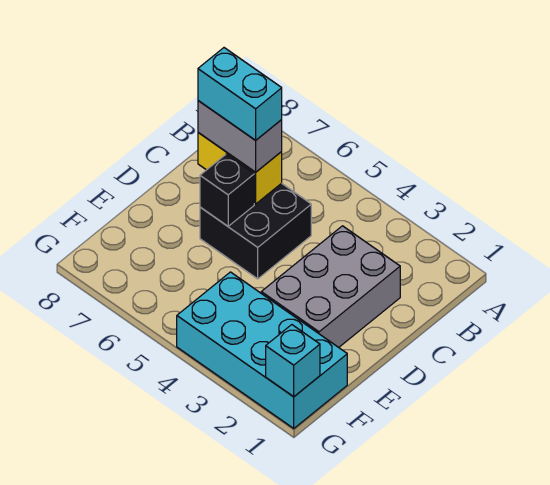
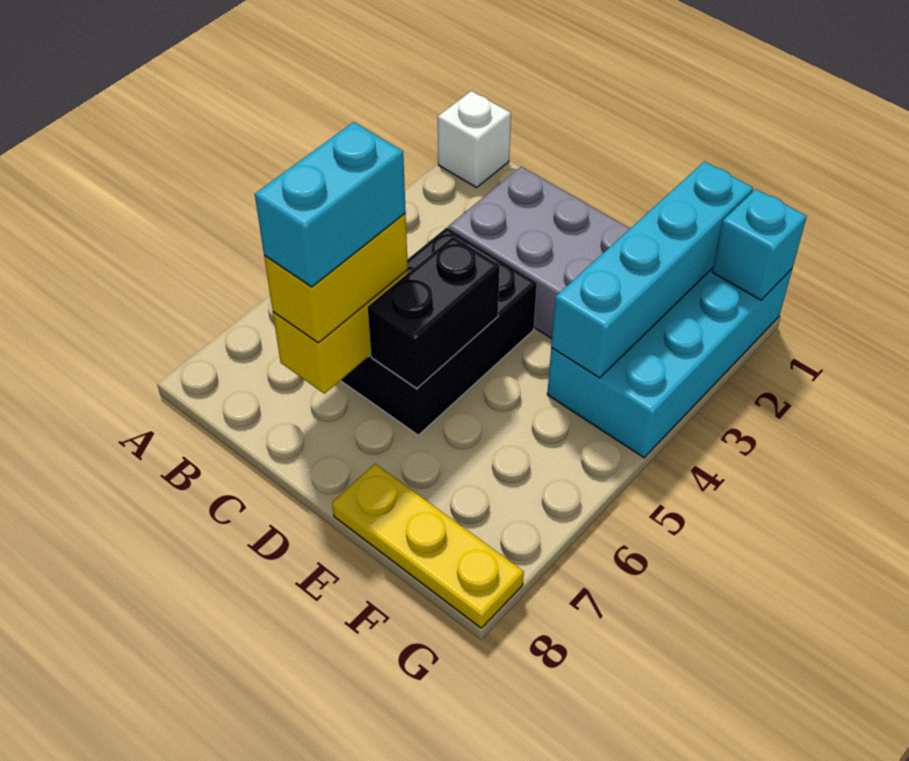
none -> white 1x1 brick [438,91,511,187]
black 2x2 brick [200,183,311,279] -> black 2x3 brick [340,227,537,435]
grey 1x2 brick [198,101,282,172] -> yellow 1x2 brick [264,214,408,343]
black 1x1 brick [200,154,254,226] -> black 1x2 brick [368,237,500,389]
none -> yellow 1x3 plate [332,464,524,628]
none -> cyan 1x4 brick [551,162,753,378]

